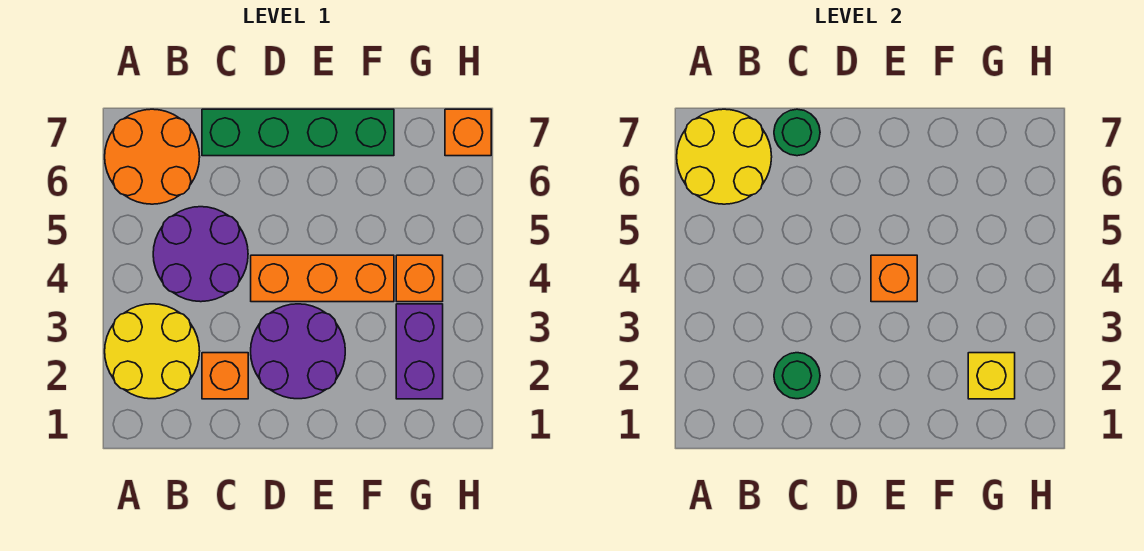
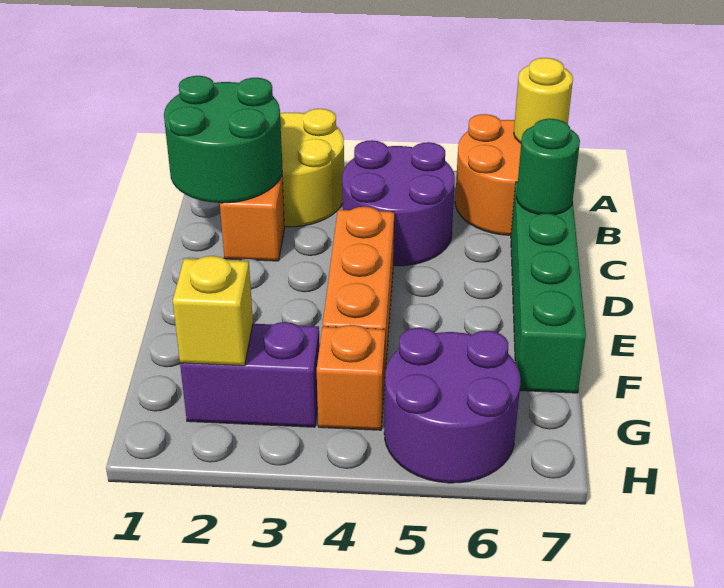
yellow 2x2 round brick [677,109,772,204] -> yellow 1x1 round brick [514,58,573,143]
green 1x1 round brick [774,353,820,399] -> green 2x2 round brick [164,76,282,203]
purple 2x2 round brick [251,304,345,399] -> purple 2x2 round brick moved to [384,328,521,483]
orange 1x1 brick [871,255,917,302] -> none
orange 1x1 brick [445,109,491,156] -> none

